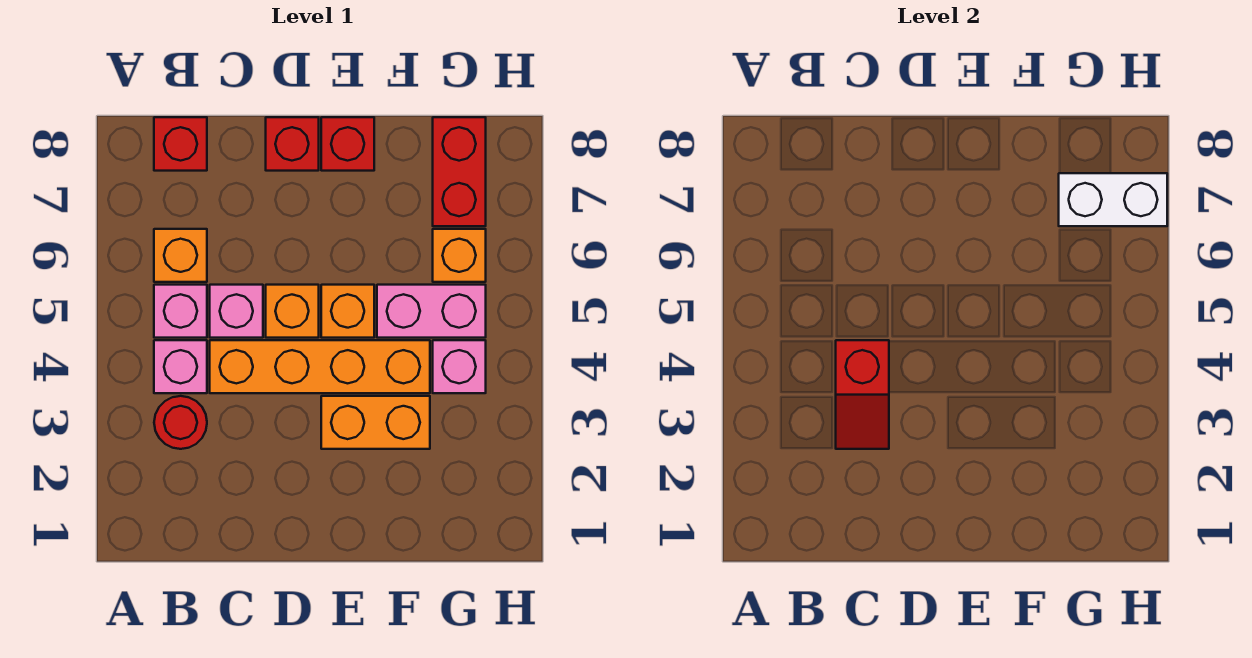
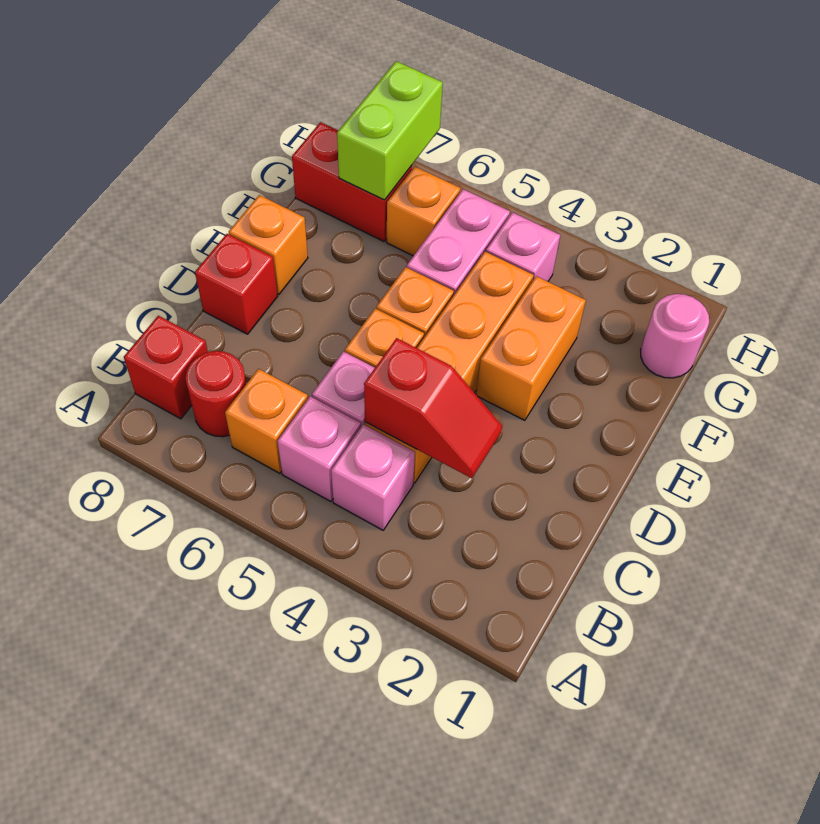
red 1x1 round brick [154,396,207,449] -> red 1x1 round brick moved to [185,351,246,437]
red 1x1 brick [321,117,374,171] -> orange 1x1 brick [229,195,308,294]
none -> pink 1x1 round brick [641,294,709,378]
white 1x2 brick [1059,173,1167,226] -> lime 1x2 brick [337,61,443,200]

